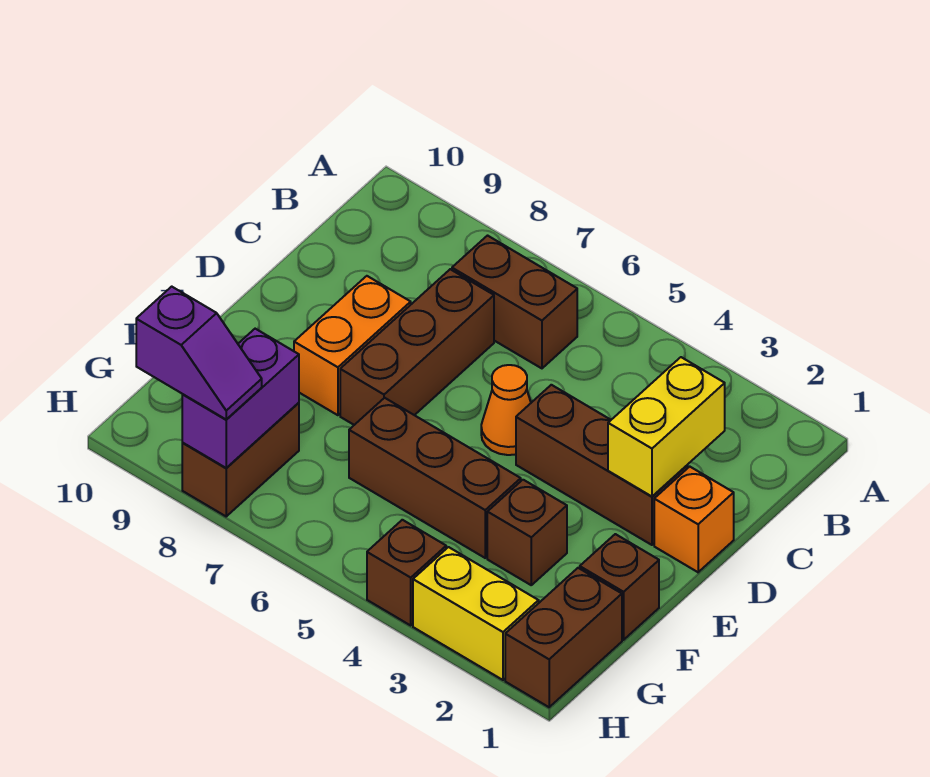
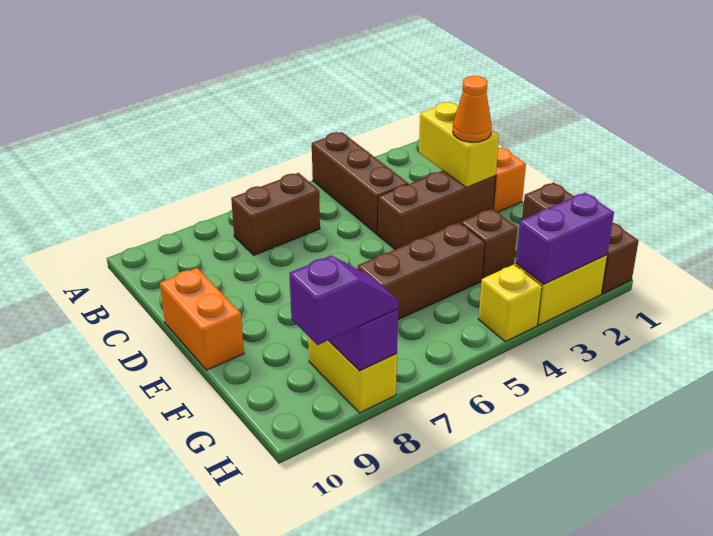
brown 1x3 brick [340,269,494,425] -> brown 1x3 brick moved to [312,132,408,234]
orange 1x1 cone [481,365,531,455] -> orange 1x1 cone moved to [453,76,492,142]
orange 1x2 brick [294,276,411,415] -> orange 1x2 brick moved to [160,268,244,370]
brown 1x2 brick [182,403,299,516] -> yellow 1x2 brick [308,336,397,413]
none -> purple 1x2 brick [516,193,614,284]
brown 1x1 brick [367,520,446,625] -> yellow 1x1 brick [479,265,542,342]

